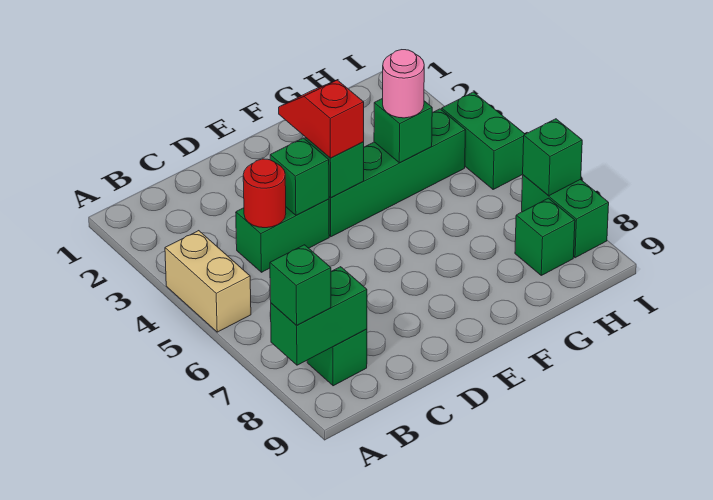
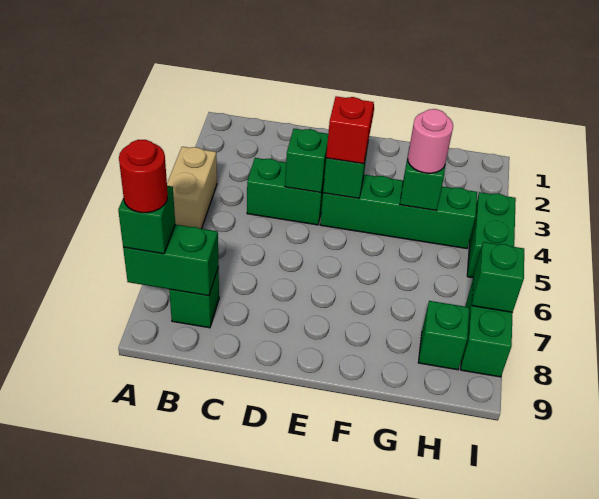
red 1x1 round brick [243,159,286,228] -> red 1x1 round brick moved to [119,140,168,213]

